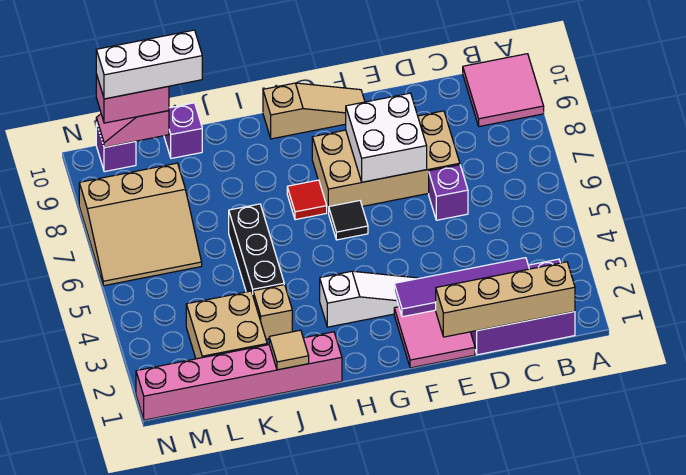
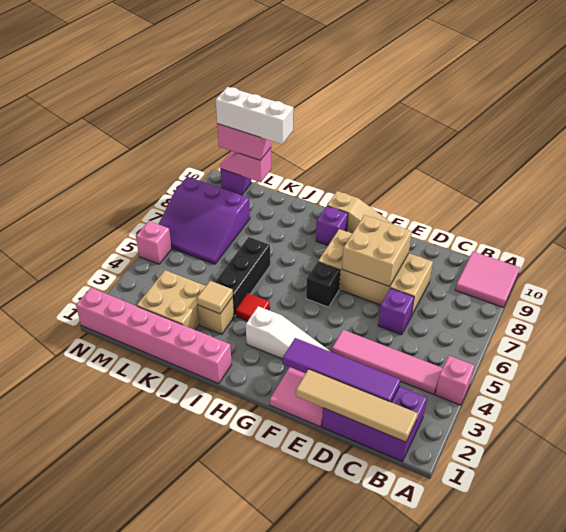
none -> pink 1x1 brick [435,356,475,405]
tan 1x4 brick [436,262,575,337] -> tan 1x4 tile [296,369,418,442]
none -> pink 1x4 tile [332,330,443,395]
white 2x2 brick [346,93,427,182] -> tan 2x2 brick [342,215,412,287]
black 1x1 tile [329,201,368,240] -> black 1x1 brick [306,262,340,307]
red 1x1 tile [287,180,327,220] -> red 1x1 tile moved to [236,293,270,321]
tan 1x1 tile [269,330,309,370] -> tan 1x1 tile moved to [197,281,233,314]
purple 1x1 brick [164,103,202,158] -> purple 1x1 brick moved to [316,206,348,245]
tan 3x3 slope [79,163,202,286] -> purple 3x3 slope [159,177,250,264]
none -> pink 1x1 brick [136,221,172,264]

